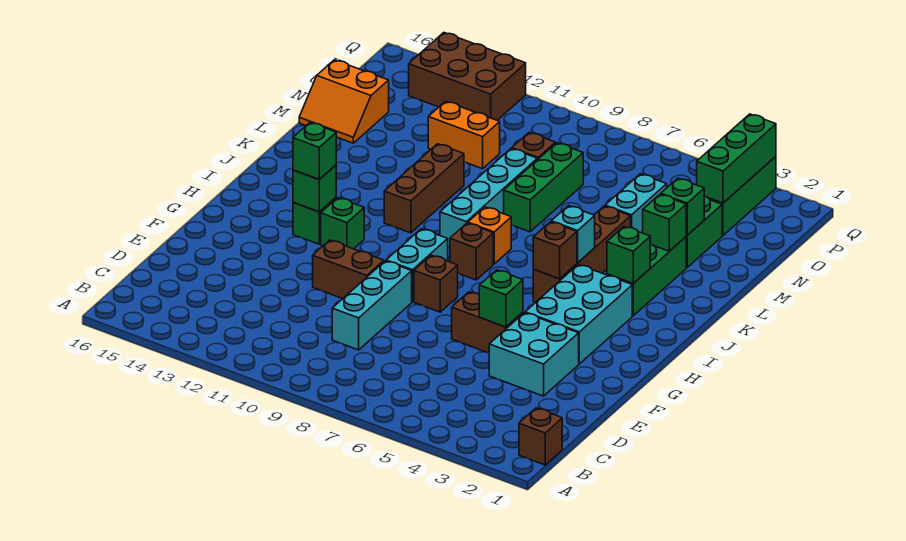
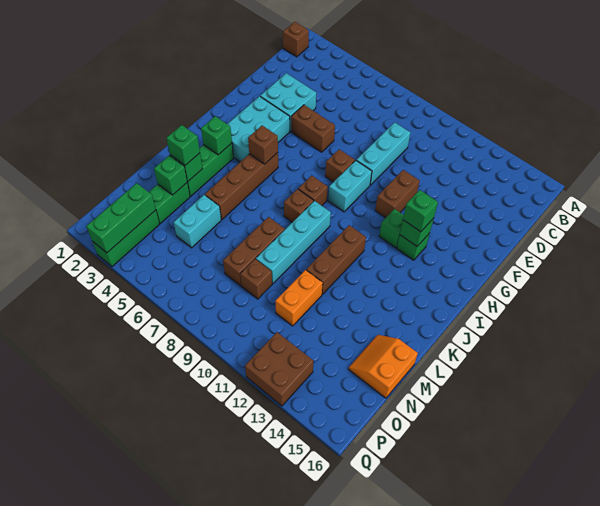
green 1x1 brick [479,270,523,327] -> green 1x1 brick moved to [167,125,200,165]
brown 1x2 brick [313,240,384,299] -> brown 1x2 brick turned to [375,170,420,218]
cyan 1x1 brick [551,206,595,263] -> none
orange 1x1 brick [468,207,511,264] -> brown 1x1 brick [284,189,314,222]
green 1x3 brick [504,143,583,232] -> brown 1x3 brick [223,217,285,286]
orange 2x2 slope [299,60,389,143] -> orange 2x2 slope turned to [349,335,418,398]
orange 1x2 brick [428,101,500,169] -> orange 1x2 brick turned to [275,270,323,326]
brown 2x3 brick [409,33,526,120] -> brown 2x2 brick [245,332,313,406]

